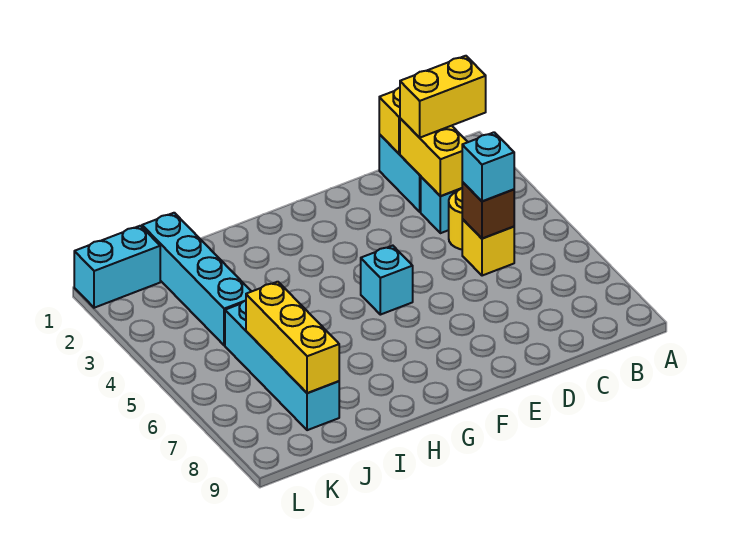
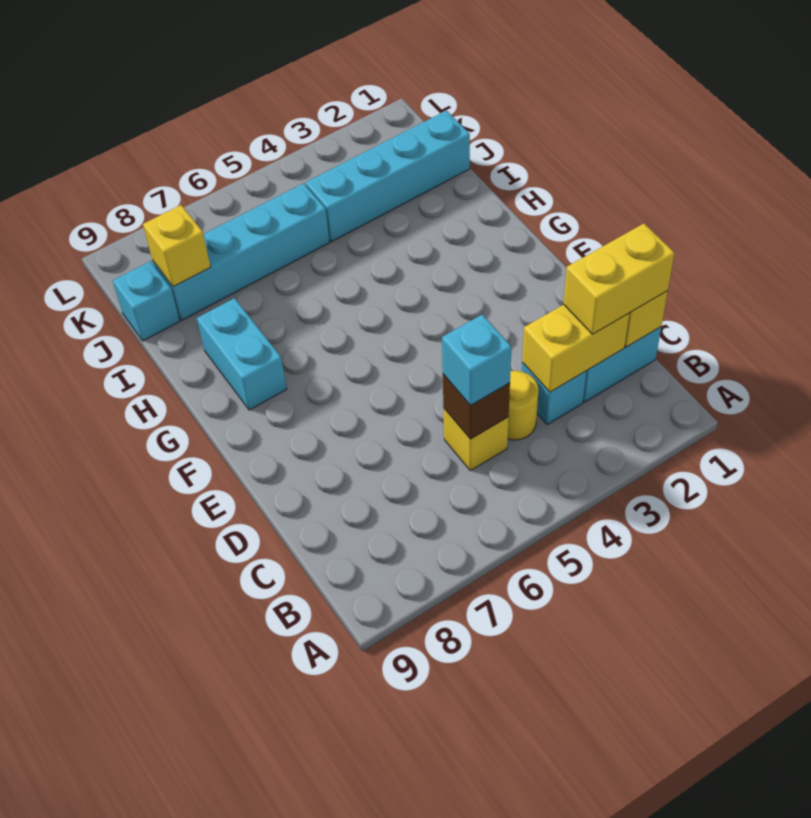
yellow 1x2 brick [400,56,486,138] -> yellow 1x2 brick turned to [564,223,675,334]
cyan 1x1 brick [361,246,413,315] -> cyan 1x1 brick moved to [113,261,180,341]
yellow 1x3 brick [246,282,339,393] -> yellow 1x1 brick [143,205,211,287]
cyan 1x2 brick [74,226,160,308] -> cyan 1x2 brick moved to [197,298,287,410]

